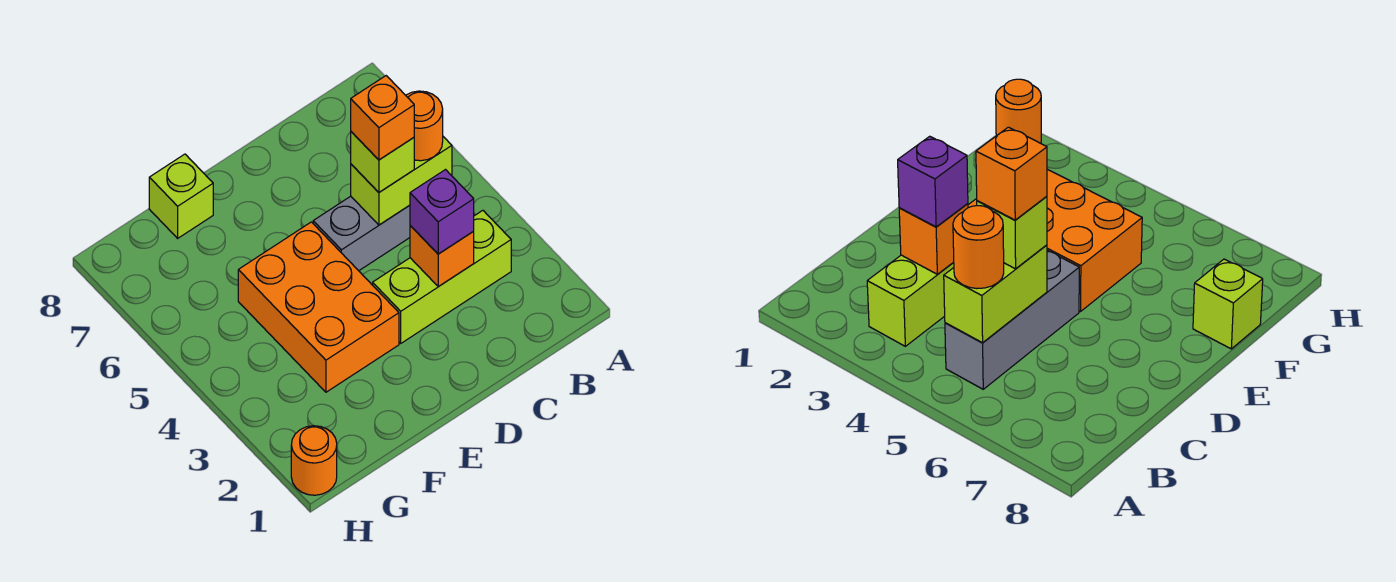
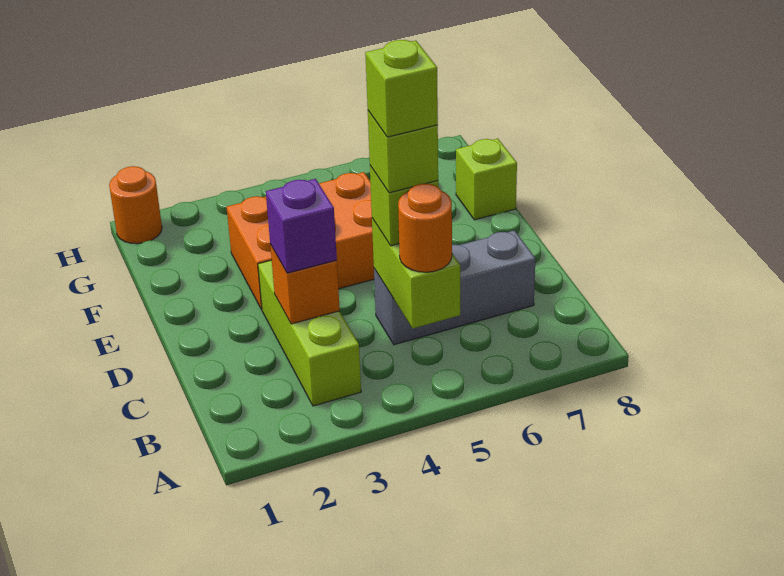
grey 1x3 brick [313,196,410,271] -> grey 1x3 brick turned to [374,230,535,345]
orange 1x1 brick [351,76,414,160] -> lime 1x1 brick [368,111,438,193]
none -> lime 1x1 brick [365,40,438,137]

